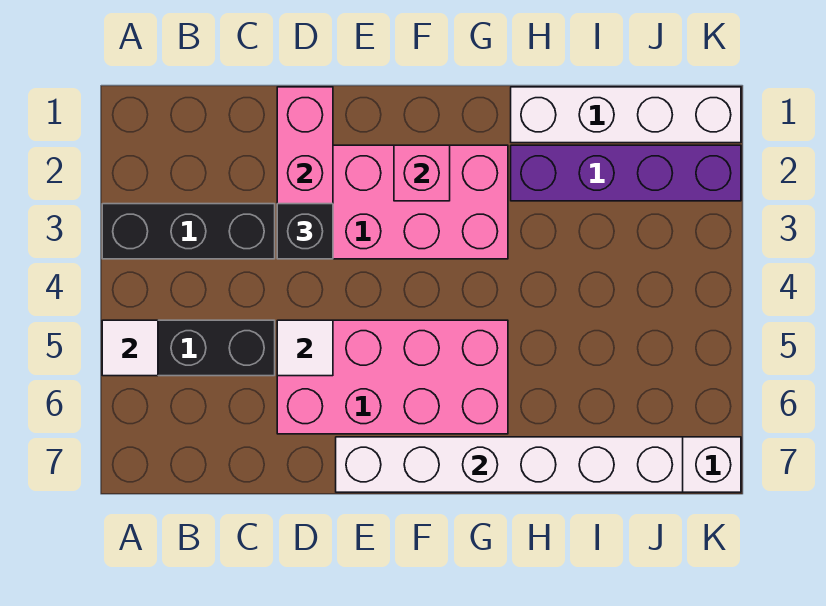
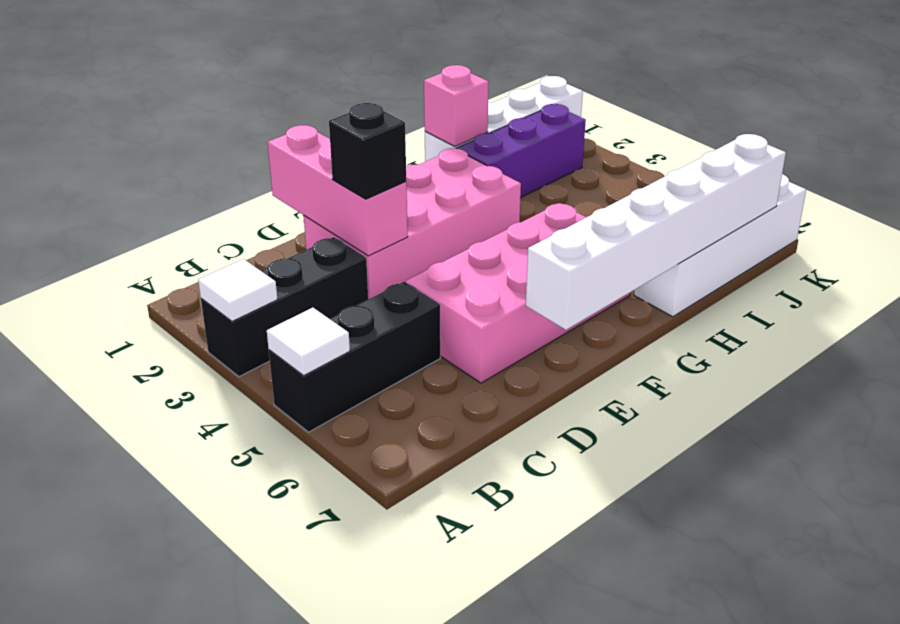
white 1x1 tile [277,320,333,376] -> white 1x1 tile moved to [198,259,277,321]
pink 1x1 brick [394,145,450,201] -> pink 1x1 brick moved to [424,65,489,146]
purple 1x4 brick [511,145,741,201] -> purple 1x3 brick [456,104,586,198]

